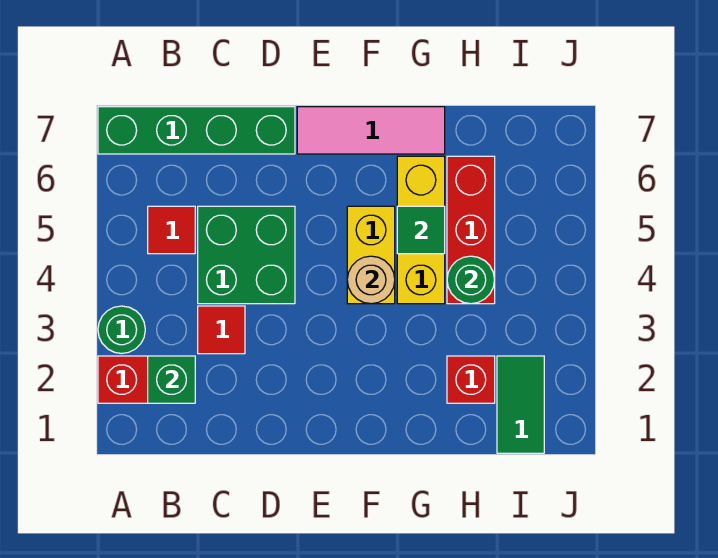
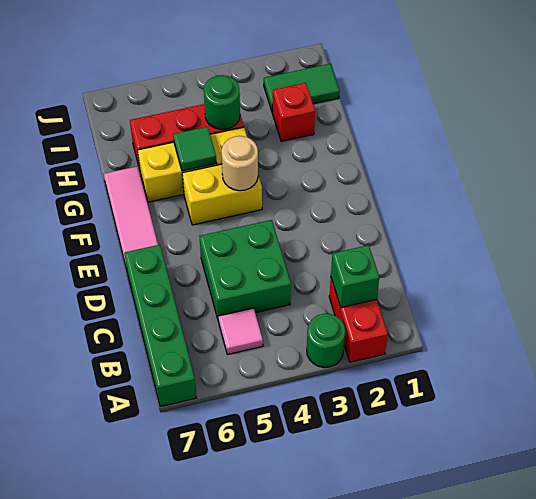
red 1x1 tile [148,206,195,254] -> pink 1x1 tile [218,308,263,355]
red 1x1 tile [198,306,245,354] -> none

